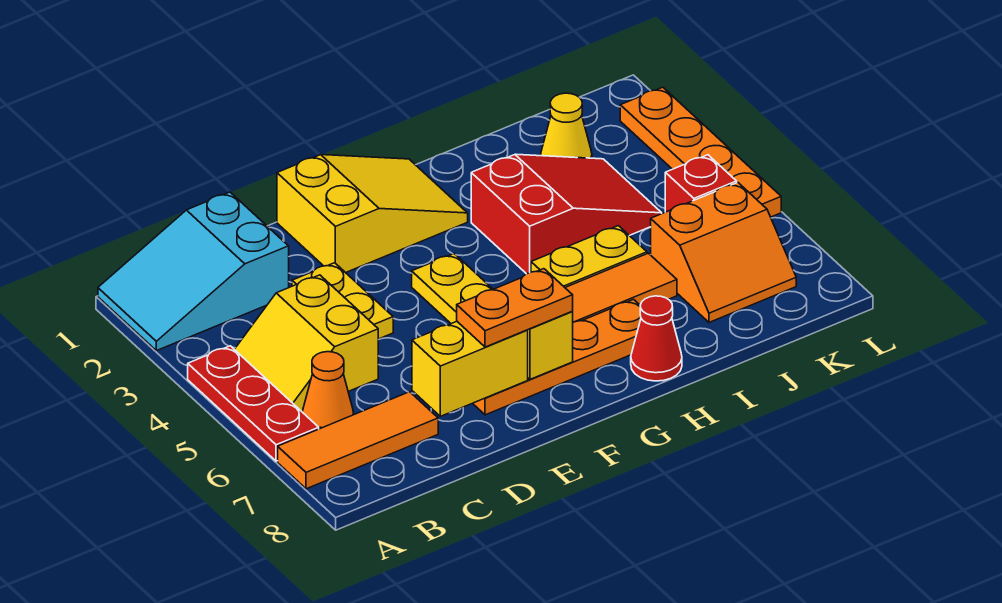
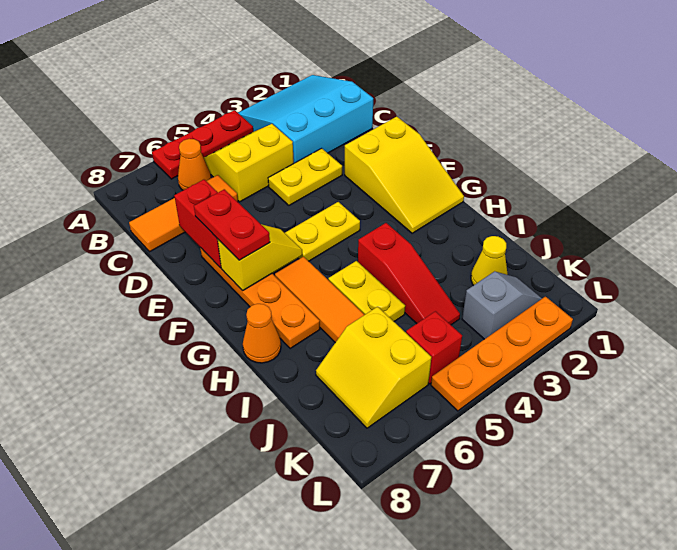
cyan 2x3 slope [98,192,289,351] -> cyan 3x3 slope [238,75,373,163]
orange 1x3 tile [278,392,438,489] -> orange 1x3 tile turned to [129,175,238,252]
yellow 1x2 brick [412,322,528,416] -> red 1x2 brick [174,180,221,268]
orange 1x2 plate [457,269,573,347] -> red 1x2 plate [194,189,270,260]
red 2x3 slope [471,154,662,274] -> red 1x3 slope [358,223,460,325]
red 1x1 cone [631,296,682,381] -> orange 1x1 cone [243,304,281,363]
orange 2x2 slope [651,182,796,322] -> yellow 2x2 slope [316,307,431,428]
none -> grey 1x2 slope [462,271,542,339]

